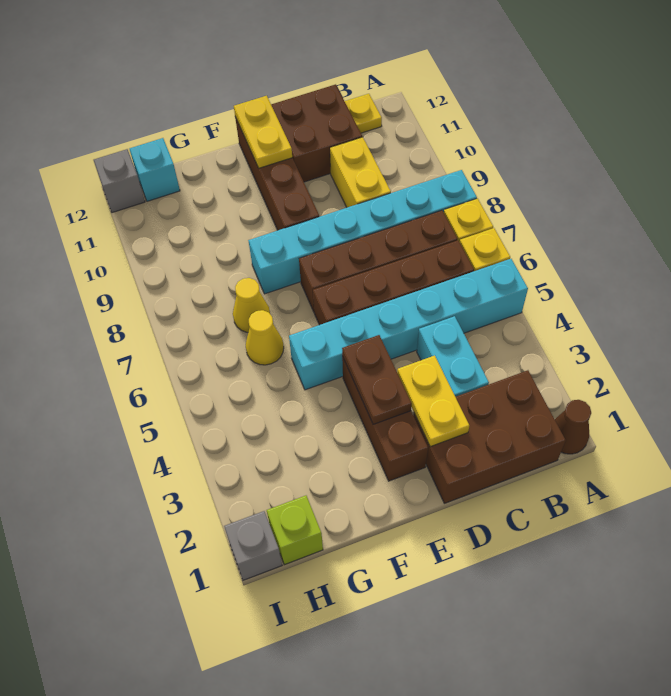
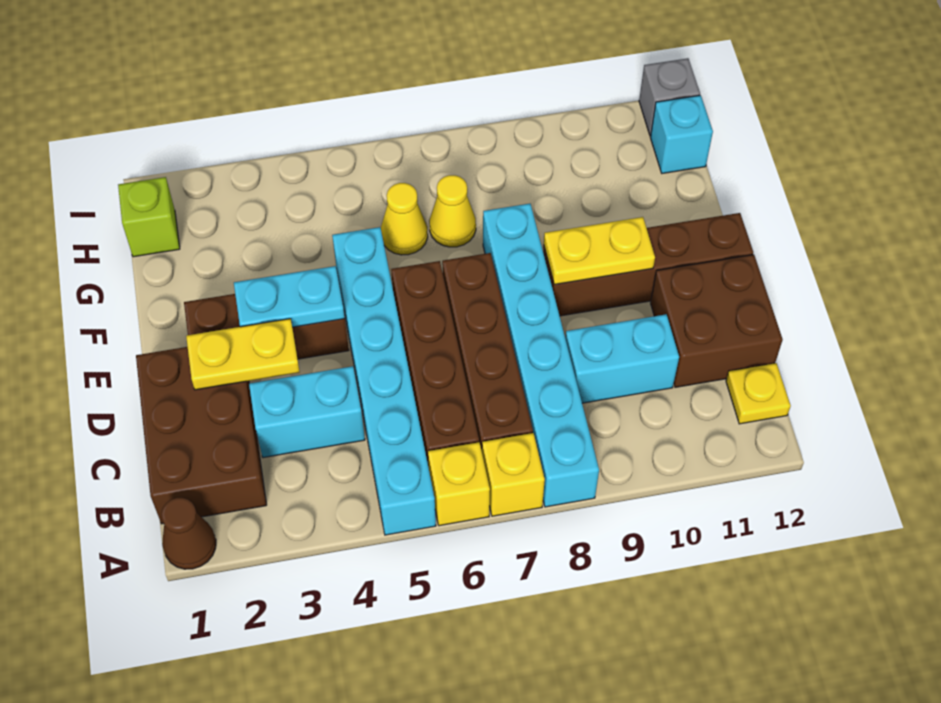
yellow 1x2 brick [330,137,391,207] -> cyan 1x2 brick [565,314,679,403]
brown 1x2 plate [342,335,412,424] -> cyan 1x2 plate [234,266,345,327]
yellow 1x2 plate [234,96,292,168] -> yellow 1x2 plate moved to [544,217,655,285]
grey 1x1 brick [224,511,282,580] -> none

